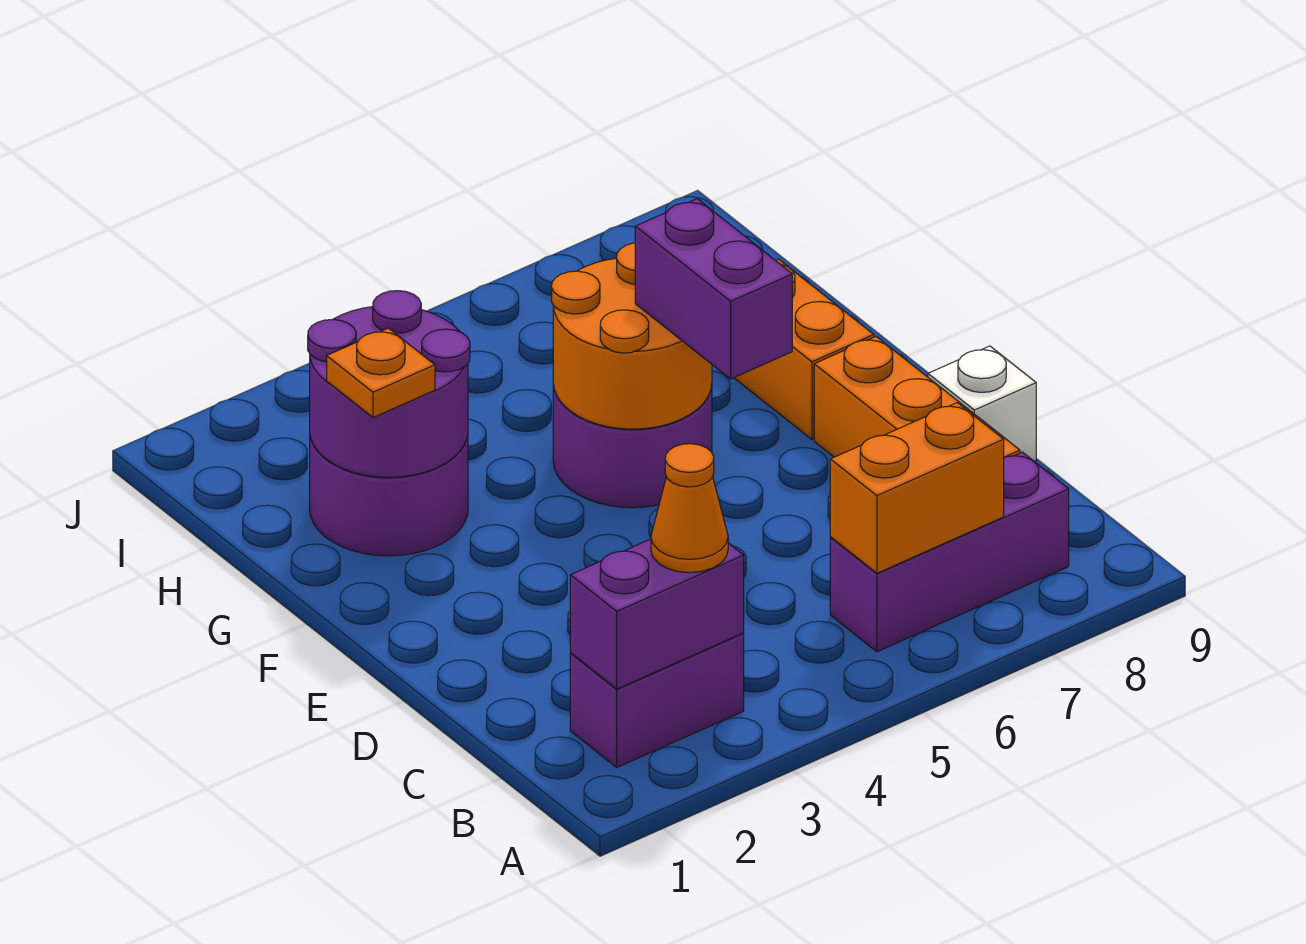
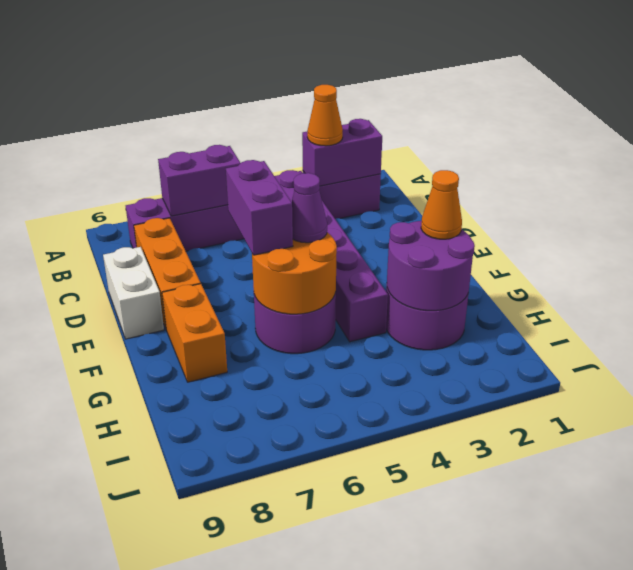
none -> purple 1x6 brick [275,170,388,342]
orange 1x2 brick [830,403,1004,573] -> purple 1x2 brick [158,145,240,216]
white 1x1 brick [928,346,1036,461] -> white 1x2 brick [103,247,164,339]
none -> purple 1x1 cone [292,173,327,243]
orange 1x1 plate [327,328,435,418] -> orange 1x1 cone [421,170,462,239]

